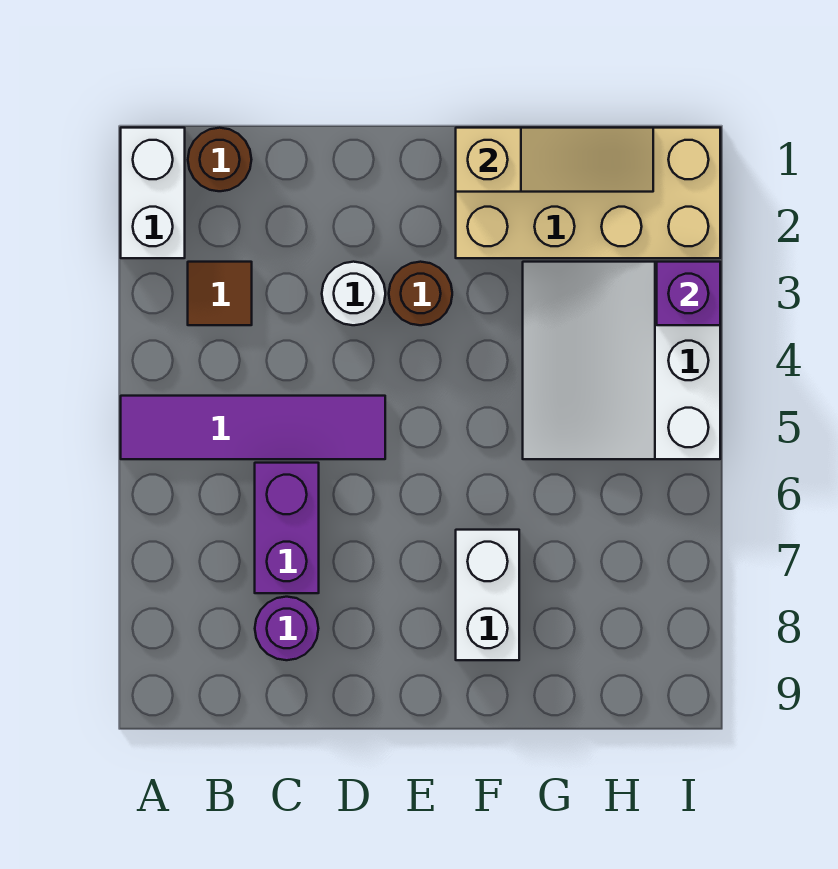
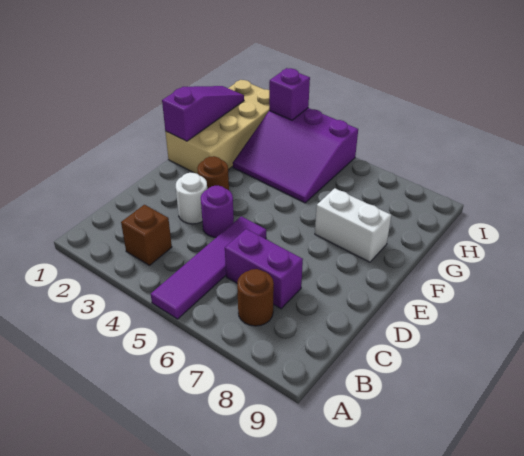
white 1x2 brick [121,128,185,258] -> none
brown 1x1 round brick [188,128,252,191] -> brown 1x1 round brick moved to [237,269,274,326]
brown 1x1 tile [188,262,252,325] -> brown 1x1 brick [121,205,172,265]
purple 1x1 round brick [255,597,318,660] -> purple 1x1 round brick moved to [201,186,234,237]
tan 1x3 slope [456,128,653,192] -> purple 1x3 slope [162,86,244,141]
white 3x3 slope [523,262,720,459] -> purple 3x3 slope [233,108,358,203]

